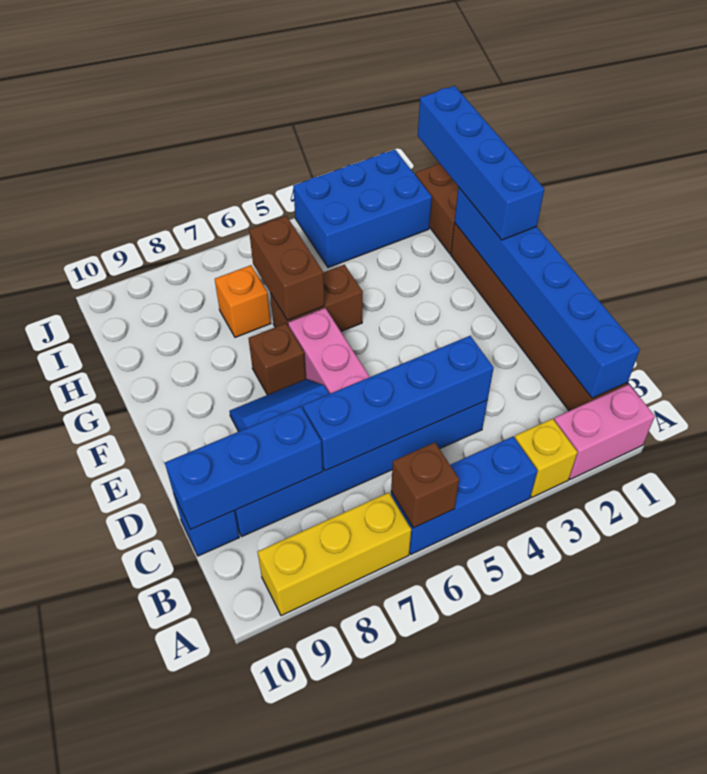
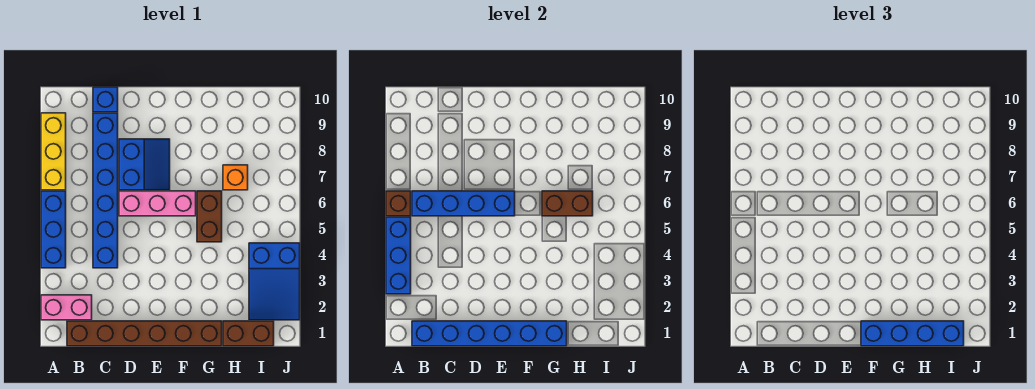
pink 1x2 brick [554,384,655,479] -> pink 1x2 brick turned to [41,295,92,320]
yellow 1x1 brick [515,419,578,497] -> none
blue 1x4 brick [303,336,493,471] -> blue 1x4 brick turned to [412,191,515,216]
blue 1x3 brick [165,406,323,529] -> blue 1x3 brick moved to [386,217,411,294]
brown 1x1 brick [249,323,306,395] -> none
blue 2x3 brick [293,150,432,268] -> blue 2x3 slope [249,243,300,320]

